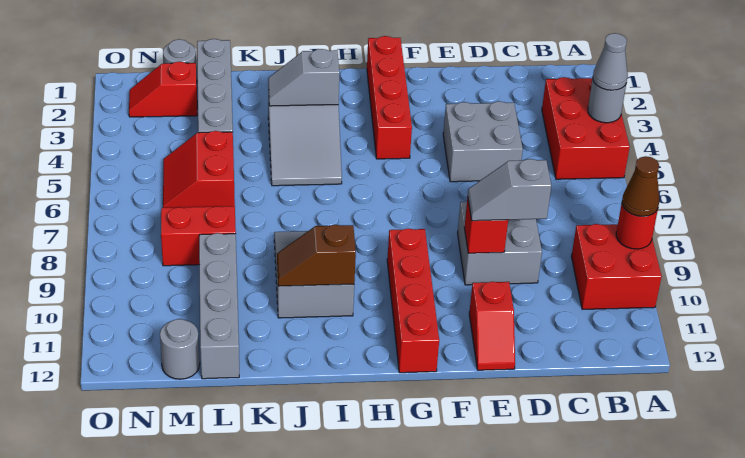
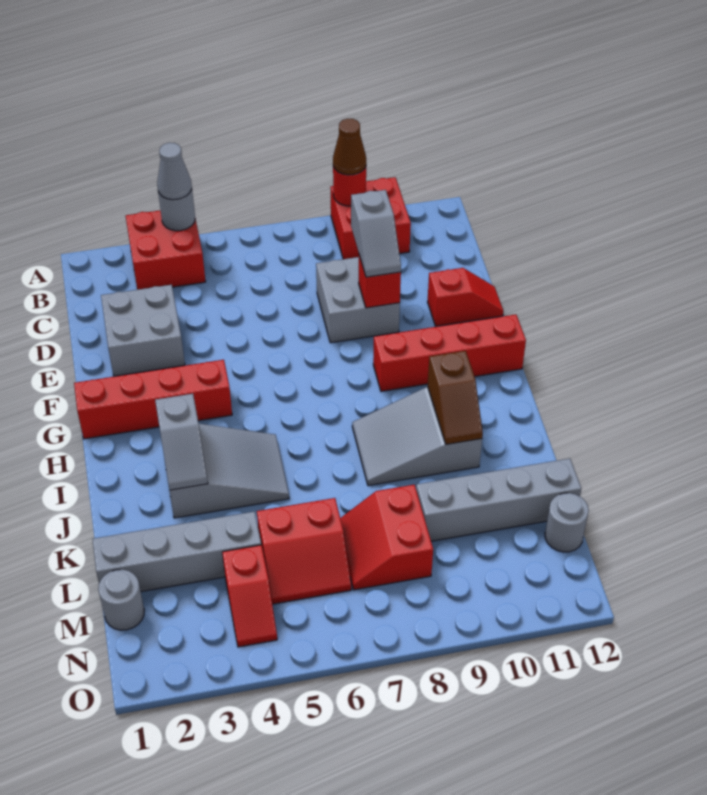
red 2x3 brick [542,77,630,179] -> red 2x2 brick [126,210,206,290]
grey 2x2 brick [443,101,523,182] -> grey 2x2 brick moved to [101,285,185,376]
red 1x2 slope [129,62,197,117] -> red 1x2 slope moved to [222,545,277,647]

